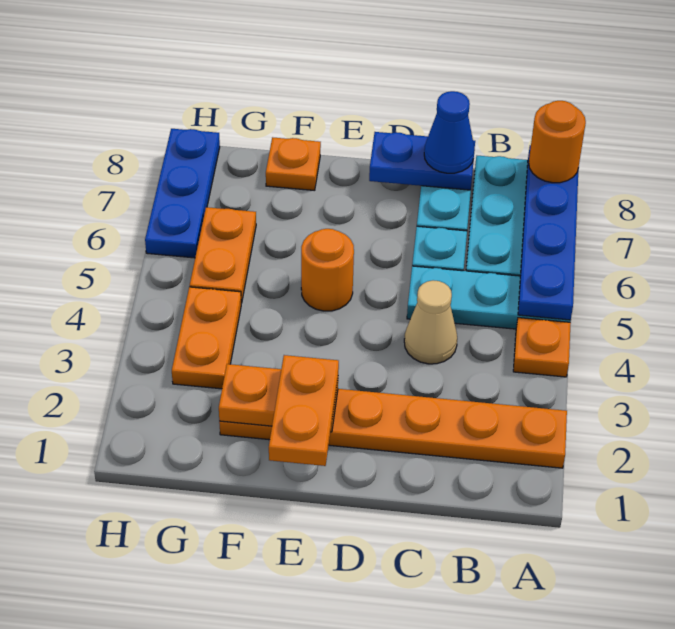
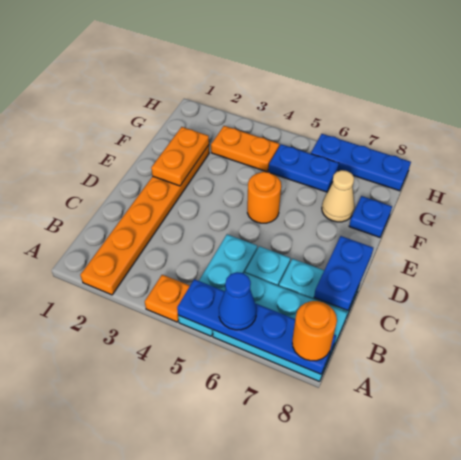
tan 1x1 cone [404,280,457,364] -> tan 1x1 cone moved to [322,170,354,222]
blue 1x1 cone [424,91,475,173] -> blue 1x1 cone moved to [219,272,256,330]
orange 1x2 plate [269,355,339,466] -> none
orange 1x1 plate [266,137,321,191] -> blue 1x1 plate [349,196,392,237]
orange 1x2 plate [190,207,256,303] -> blue 1x2 plate [269,144,339,192]

